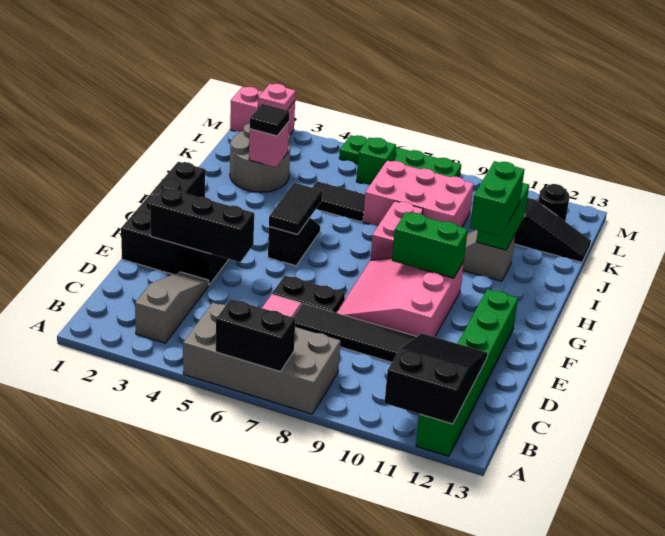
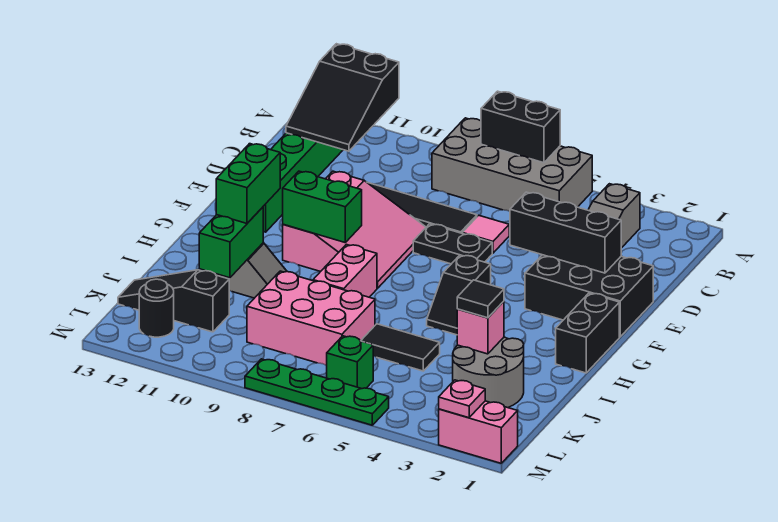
black 1x2 tile [269,183,322,234] -> none

